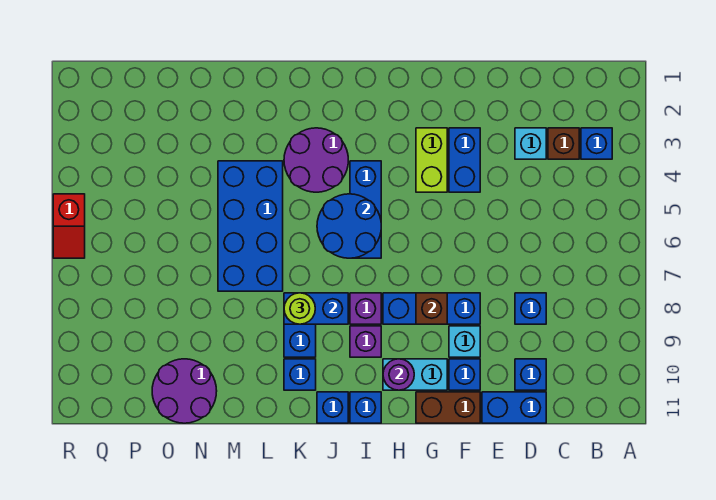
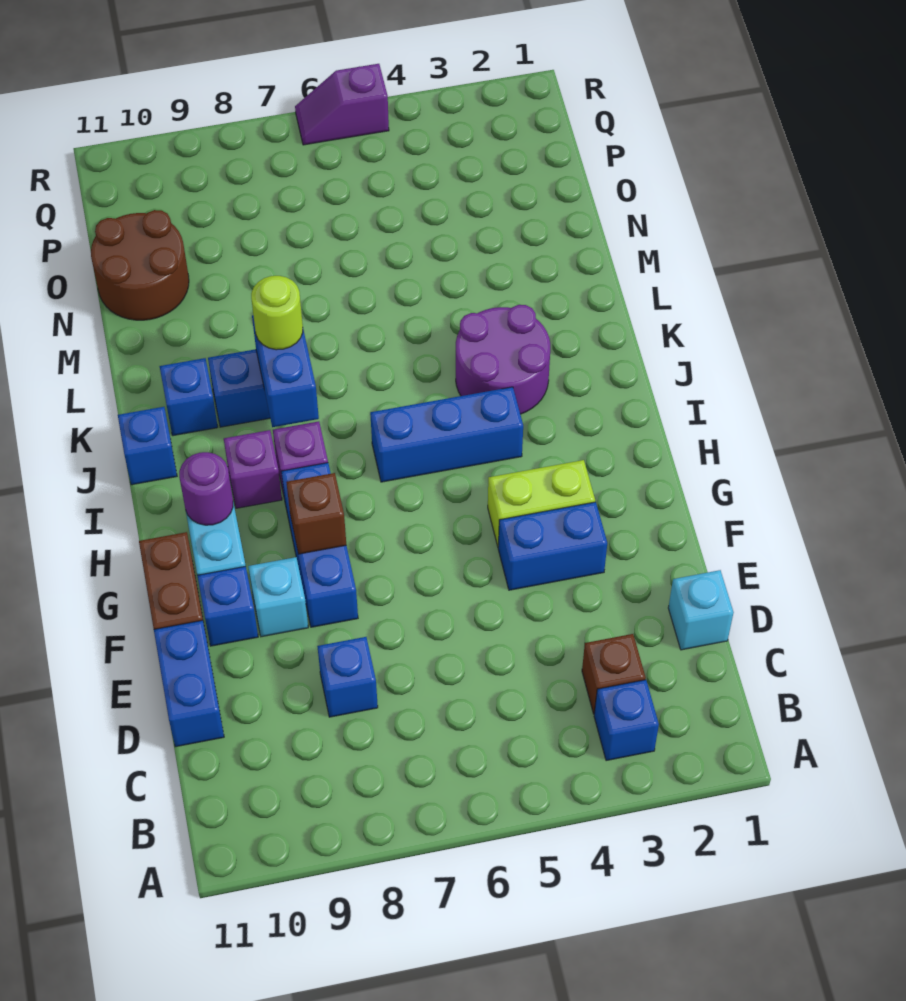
cyan 1x1 brick [515,128,546,159] -> cyan 1x1 brick moved to [668,570,734,650]
blue 1x1 brick [515,359,546,390] -> none
blue 2x2 round brick [317,194,381,258] -> none
blue 1x1 brick [350,392,381,423] -> none
blue 2x4 brick [218,161,283,291] -> none
purple 2x2 round brick [152,359,217,423] -> brown 2x2 round brick [91,210,189,320]
red 1x2 slope [53,194,85,258] -> purple 1x2 slope [295,64,389,145]

